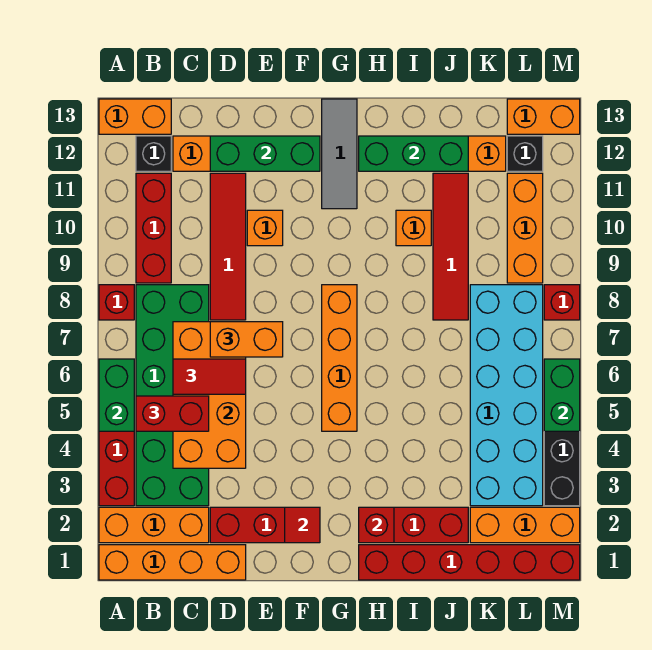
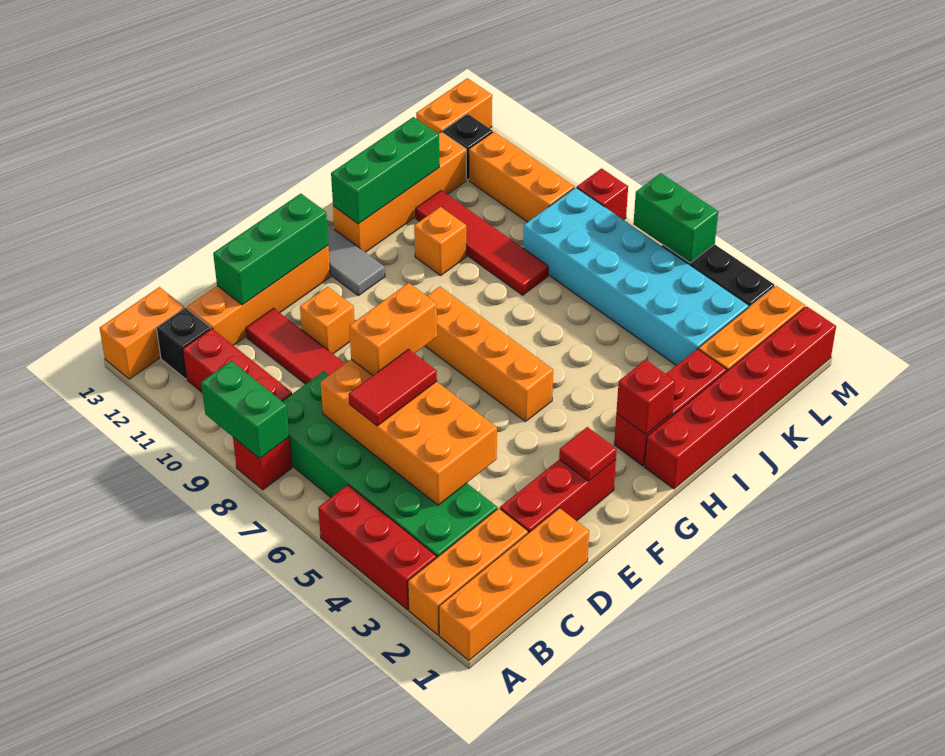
green 1x2 brick [99,359,134,431] -> green 1x2 brick moved to [201,361,289,459]
red 1x2 brick [136,396,209,431] -> none

